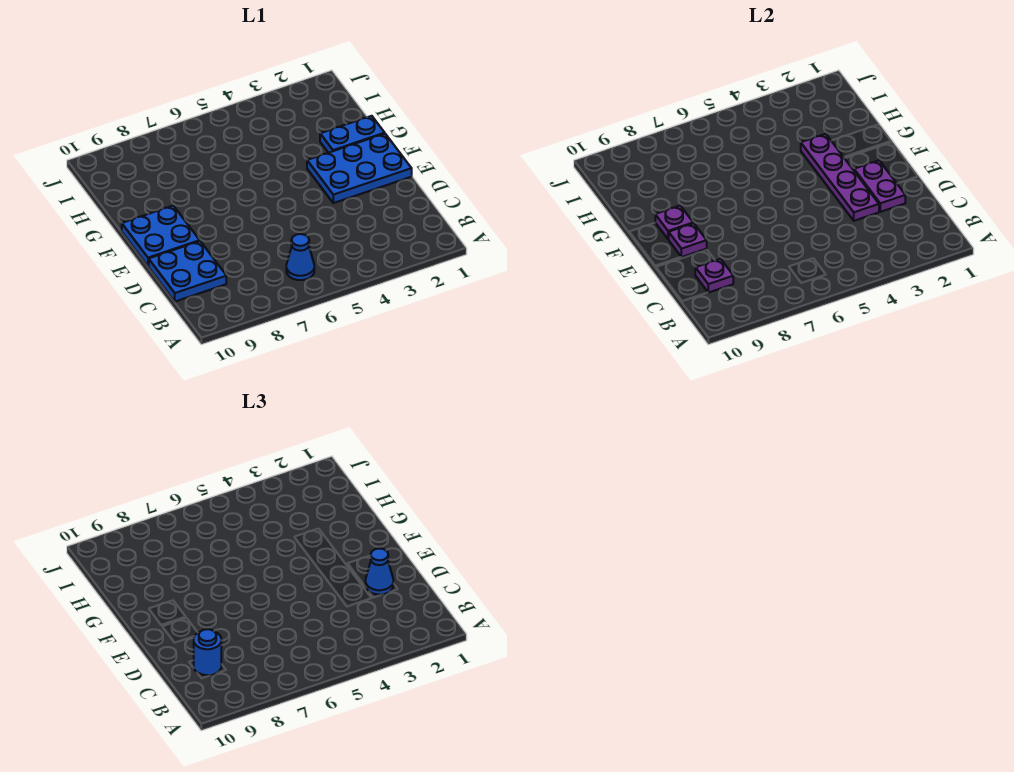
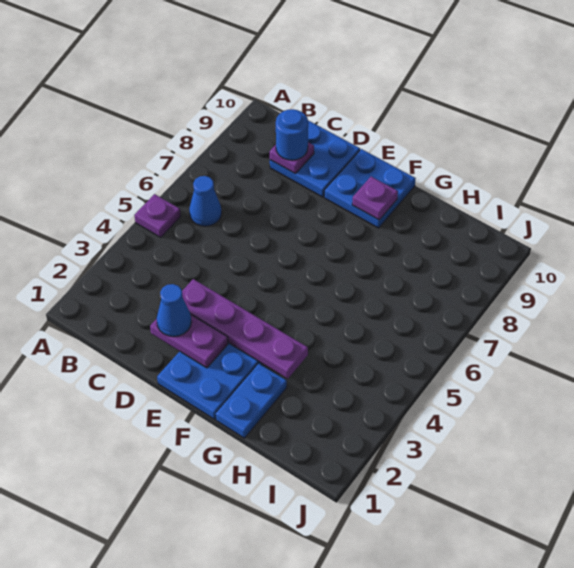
purple 1x1 plate [669,223,707,257] -> purple 1x1 plate moved to [134,194,181,237]

